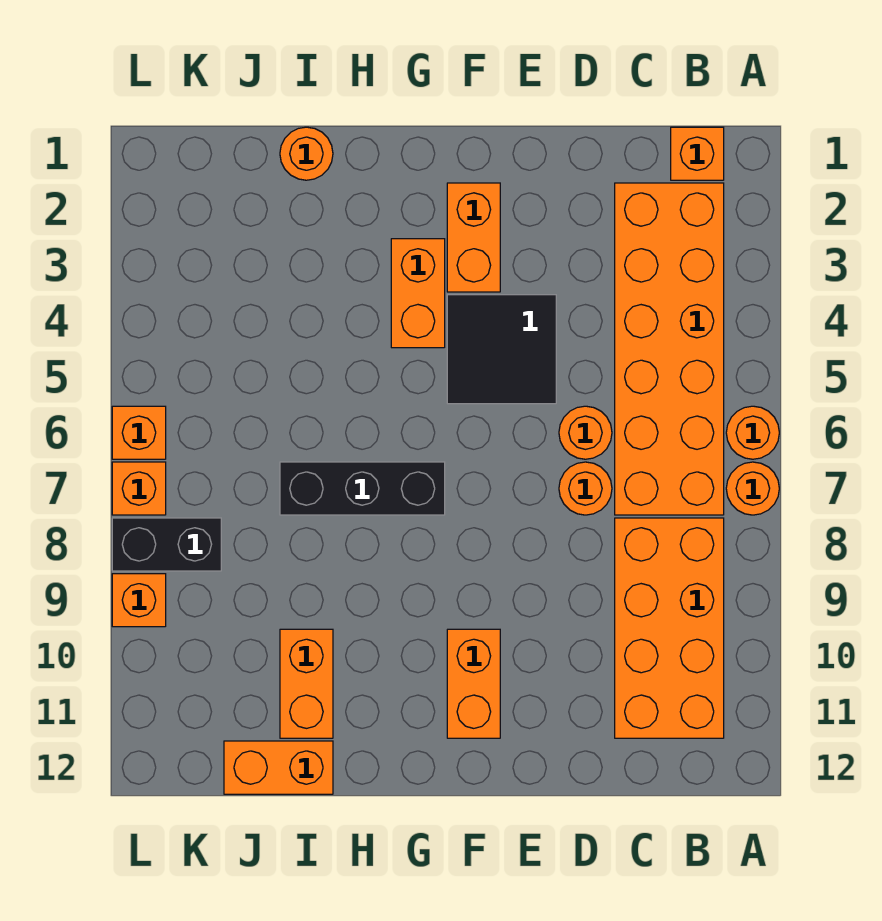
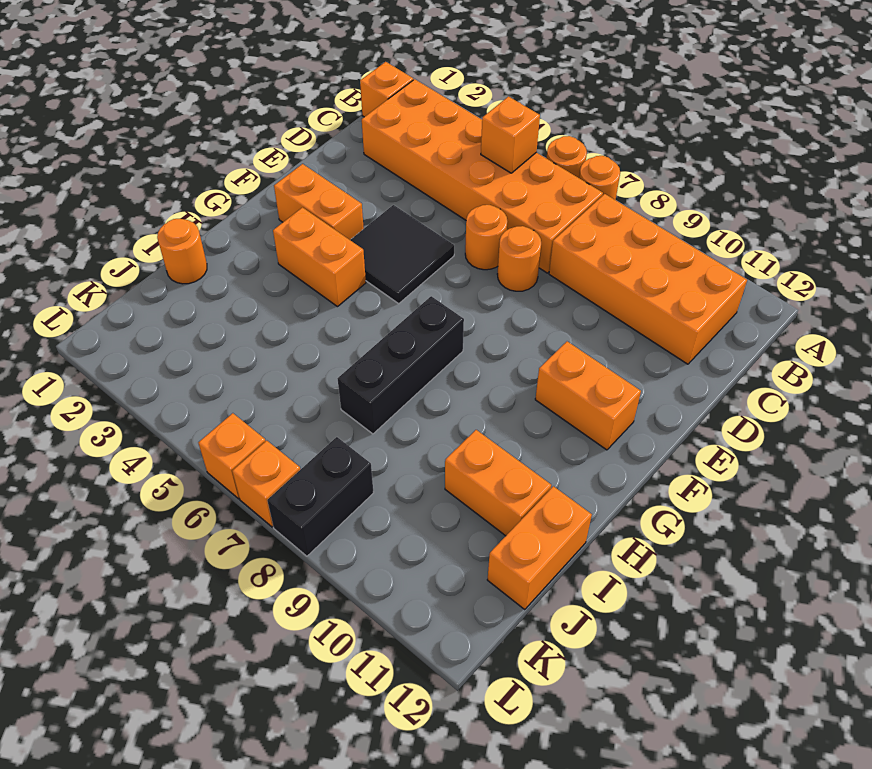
orange 1x1 brick [112,574,166,627] -> orange 1x1 brick moved to [481,97,540,173]

